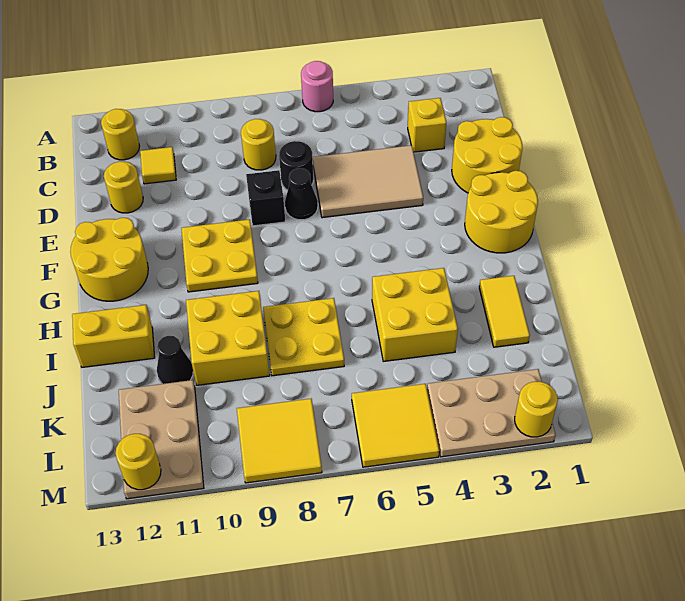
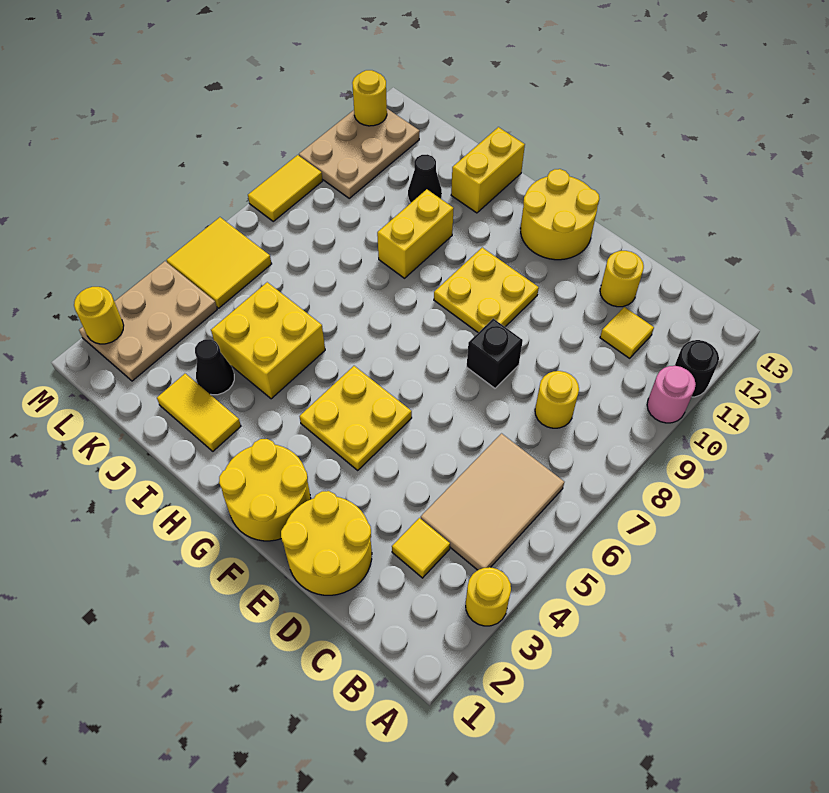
pink 1x1 round brick [301,61,333,112] -> pink 1x1 round brick moved to [647,366,696,423]
yellow 1x1 round brick [101,109,139,160] -> yellow 1x1 round brick moved to [466,567,511,626]
yellow 1x1 brick [408,98,446,152] -> yellow 1x1 tile [392,518,450,578]
tan 2x3 tile [313,145,423,218] -> tan 2x3 tile moved to [421,434,564,570]
black 1x1 round brick [279,141,313,190] -> black 1x1 round brick moved to [675,340,719,397]
black 1x1 cone [285,168,318,220] -> black 1x1 cone moved to [195,339,234,395]
yellow 2x2 plate [263,298,344,376] -> yellow 2x2 plate moved to [299,366,412,470]
yellow 2x2 brick [186,291,270,385] -> yellow 1x2 brick [377,189,454,278]
tan 2x3 plate [119,380,204,499] -> tan 2x3 plate turned to [299,109,420,198]
yellow 2x2 tile [237,399,322,483] -> yellow 1x2 tile [248,155,323,221]

